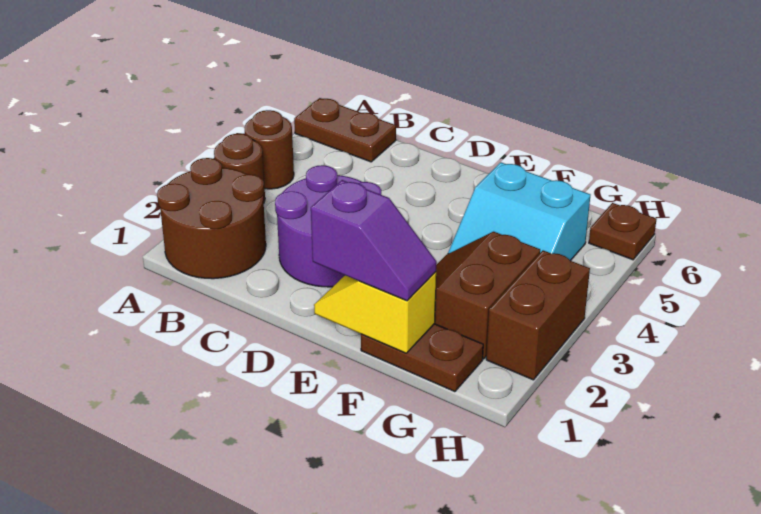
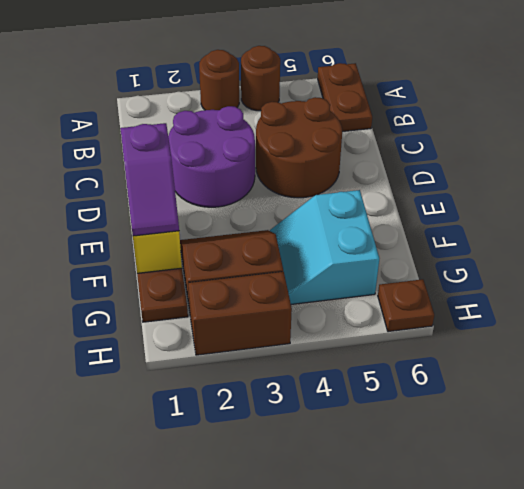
brown 2x2 round brick [157,158,266,279] -> brown 2x2 round brick moved to [256,97,342,198]

